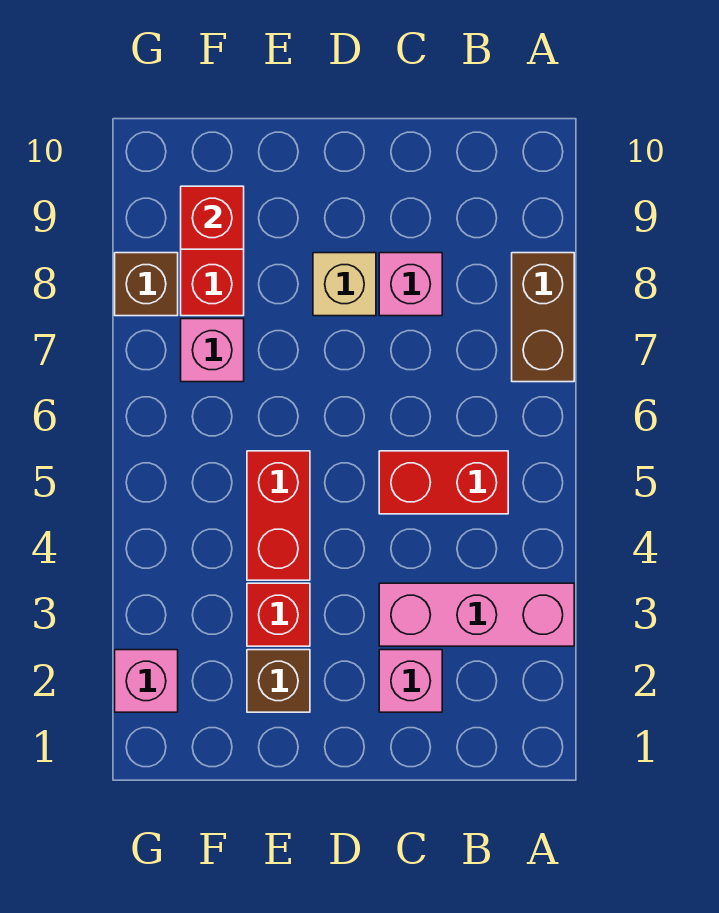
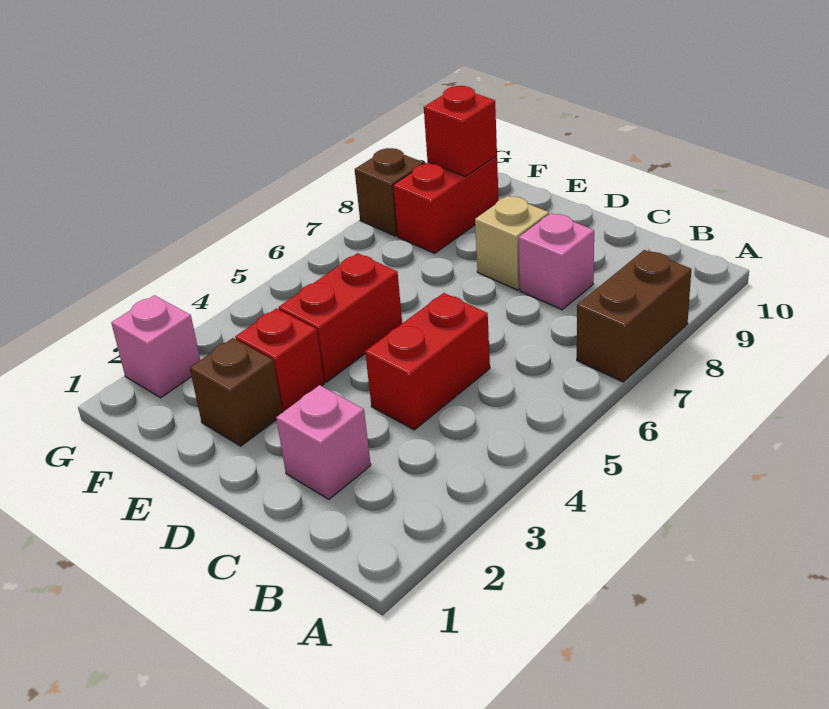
pink 1x3 brick [379,583,574,646] -> none
red 1x2 brick [379,451,508,514] -> red 1x2 brick turned to [365,293,490,430]
pink 1x1 brick [181,319,244,382] -> none

